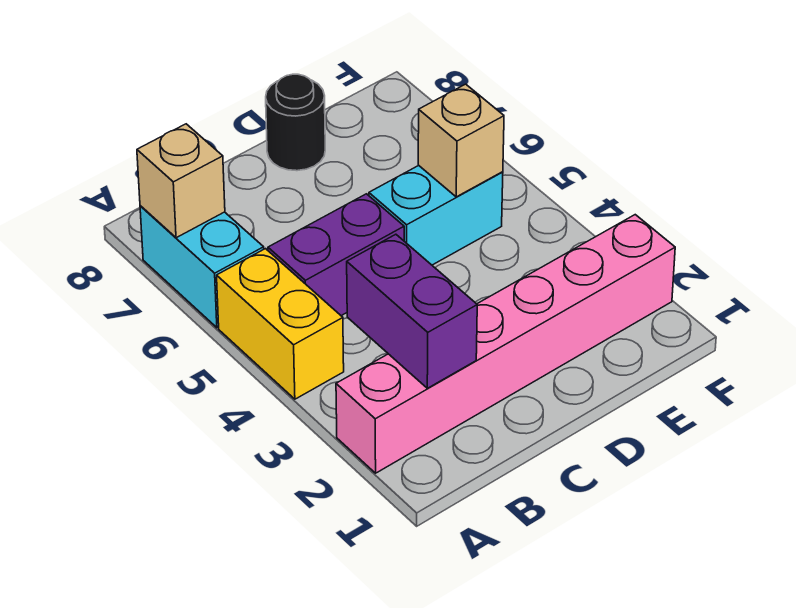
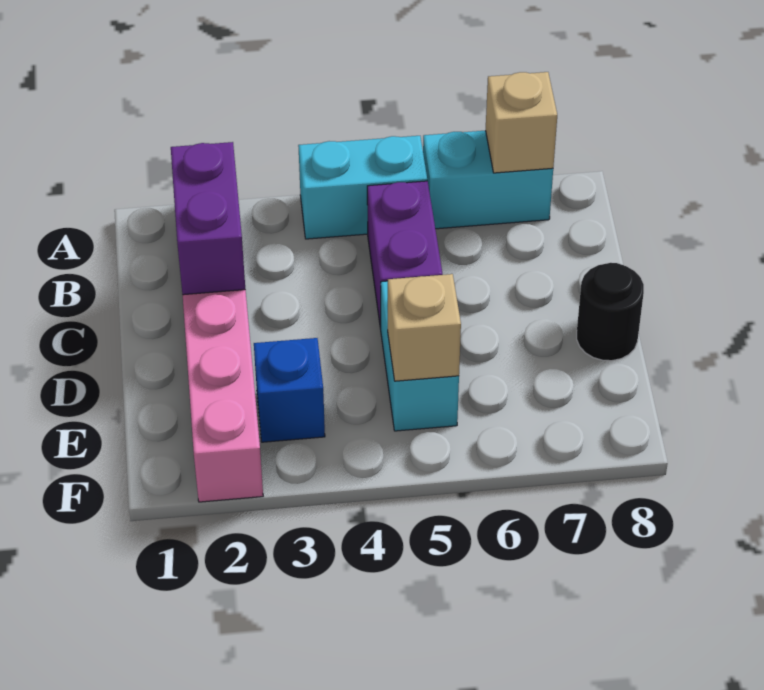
yellow 1x2 brick [217,249,344,399] -> cyan 1x2 brick [298,136,427,239]
purple 1x2 brick [347,234,477,388] -> purple 1x2 brick turned to [171,142,245,295]
none -> blue 1x1 brick [254,338,325,442]

